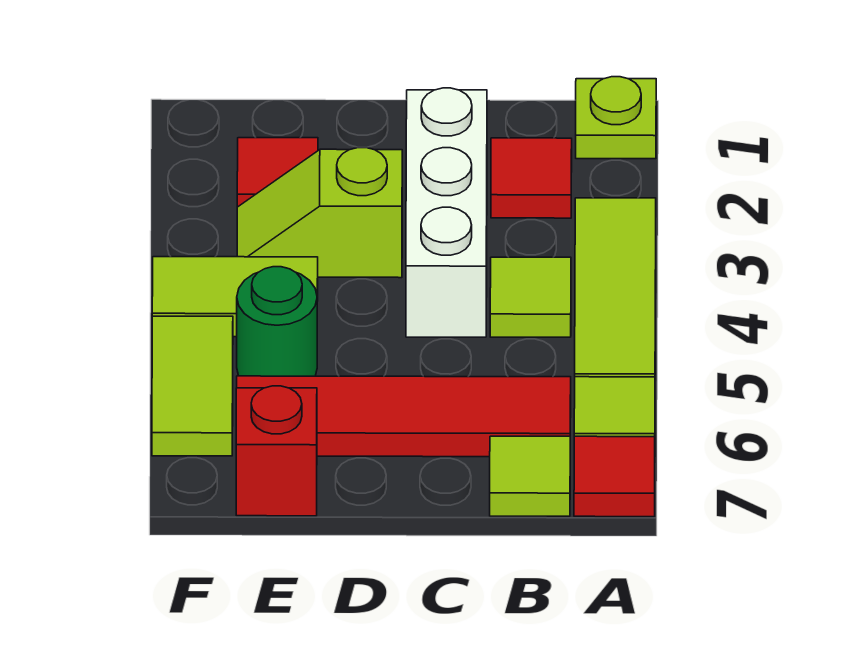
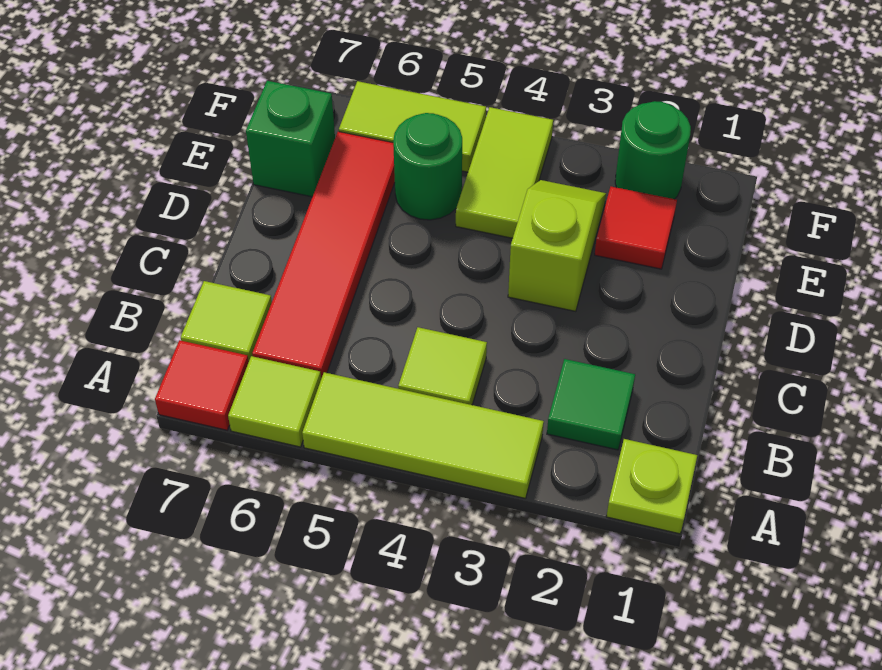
red 1x1 tile [491,138,572,218] -> green 1x1 tile [547,359,635,450]
white 1x3 brick [406,88,487,337] -> none
red 1x1 brick [236,386,317,516] -> green 1x1 brick [246,81,335,197]
none -> green 1x1 round brick [615,101,691,199]

